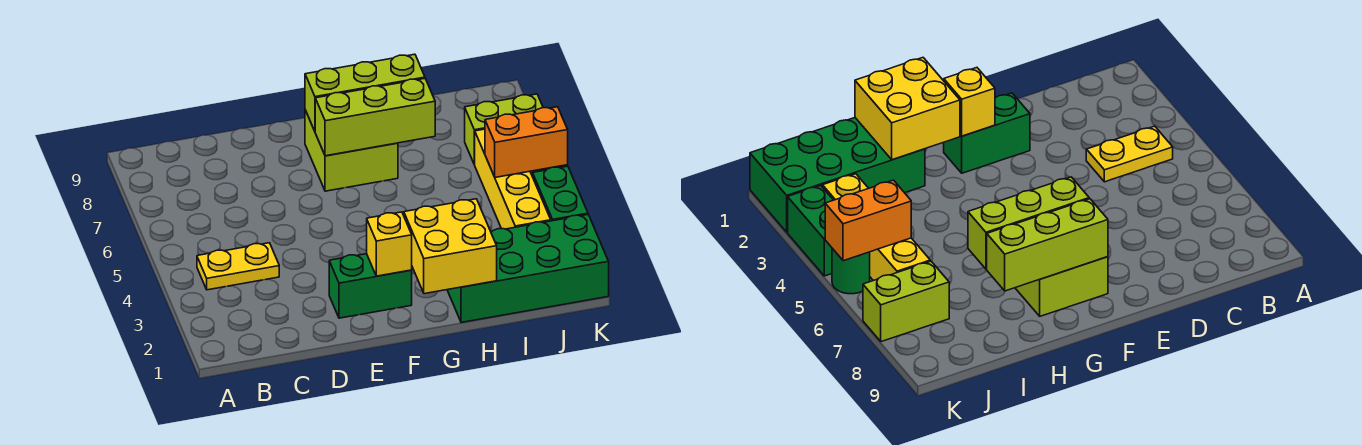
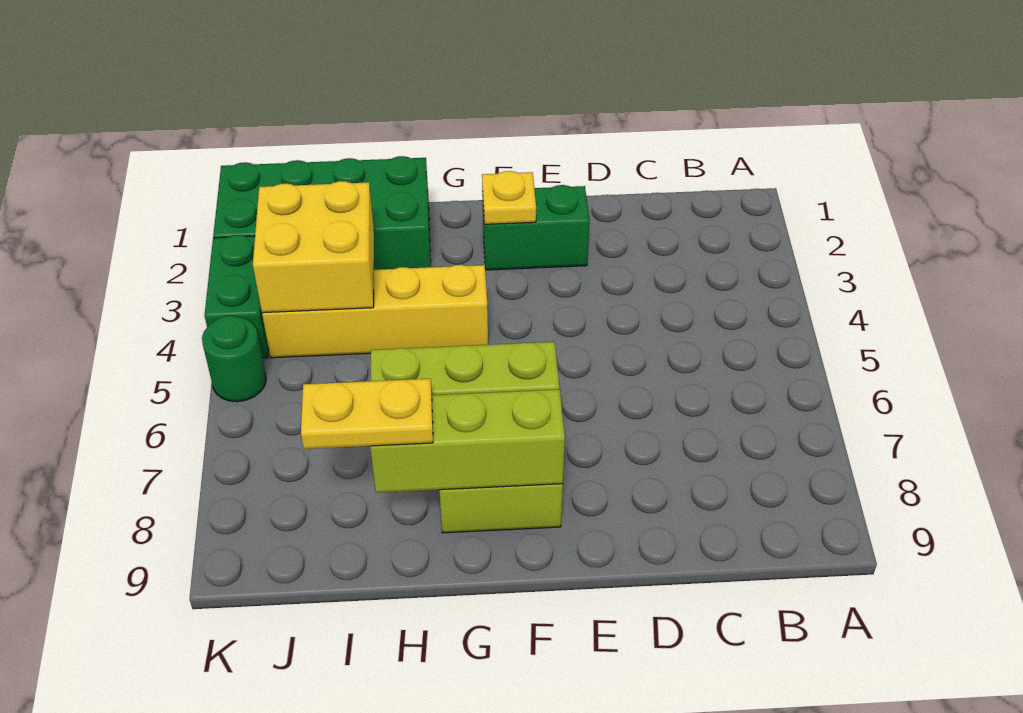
yellow 1x2 plate [197,243,279,290] -> yellow 1x2 plate moved to [301,379,433,449]
yellow 1x1 brick [367,212,412,276] -> yellow 1x1 plate [482,171,536,224]
yellow 2x2 brick [404,199,497,294] -> yellow 2x2 brick moved to [253,181,374,313]
yellow 1x4 brick [475,129,551,229] -> yellow 1x4 brick turned to [262,265,488,358]
orange 1x2 brick [485,107,568,177] -> none
lime 1x2 brick [465,94,543,165] -> none

